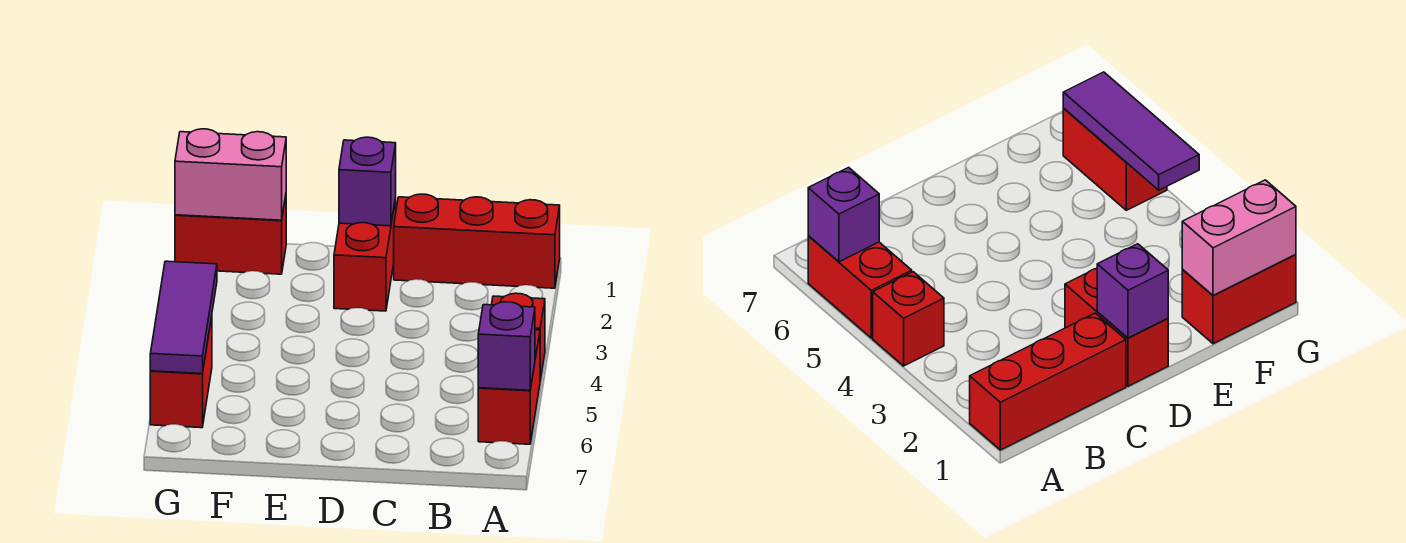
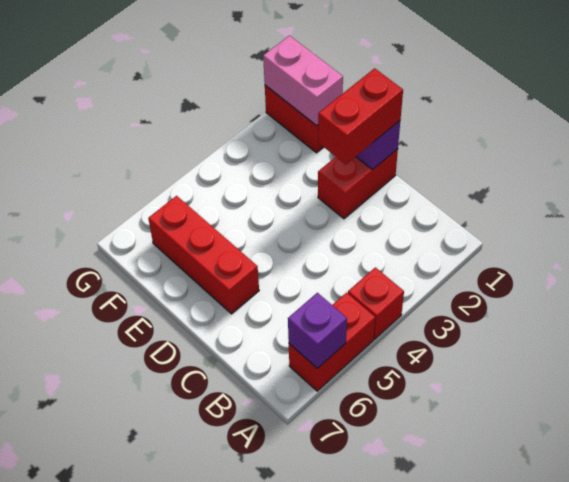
red 1x3 brick [394,194,560,288] -> red 1x3 brick moved to [148,196,259,314]
purple 1x3 tile [150,261,217,374] -> none
red 1x2 brick [150,317,212,428] -> red 1x2 brick moved to [318,68,403,164]

